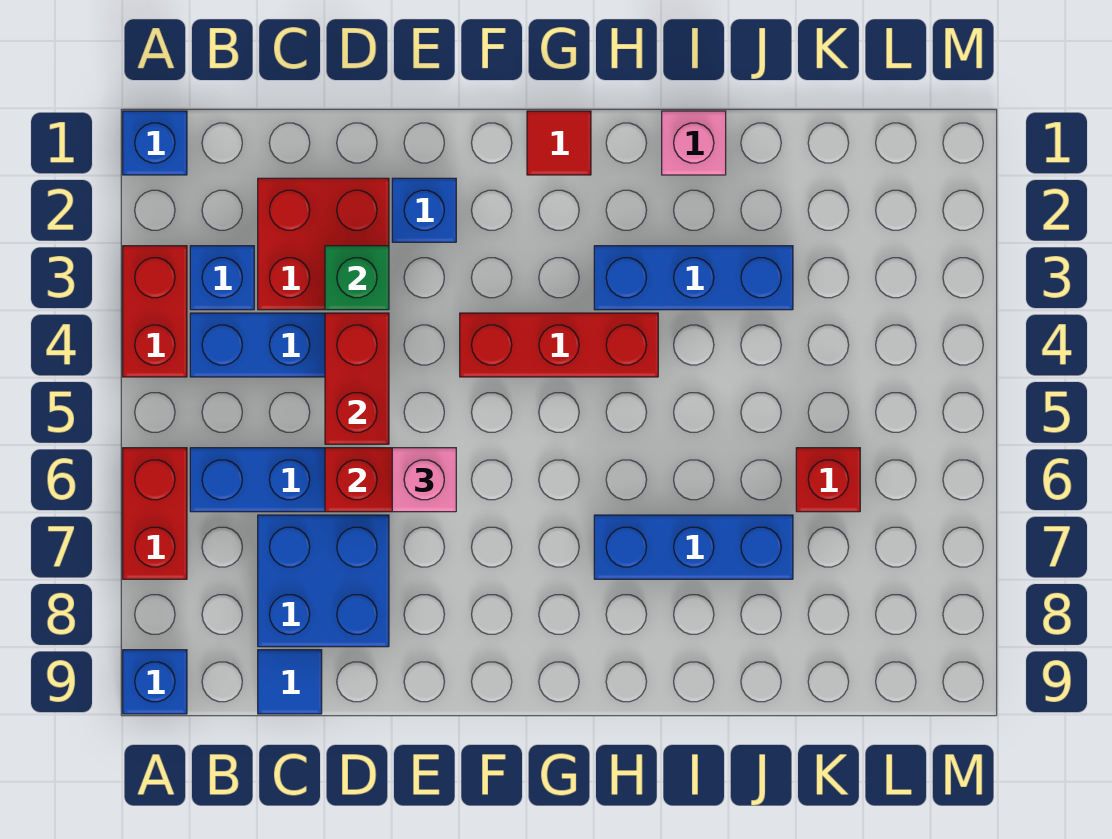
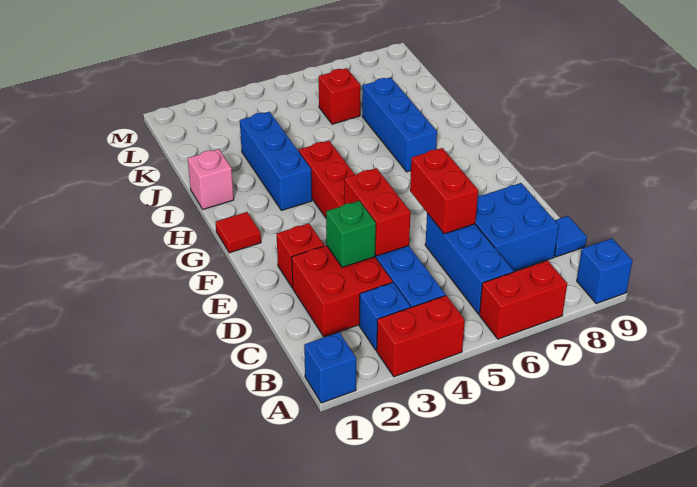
red 1x2 brick [325,313,389,444] -> red 1x2 brick turned to [344,168,411,256]
blue 1x1 brick [392,178,456,242] -> red 1x1 brick [277,223,324,288]
pink 1x1 brick [392,448,456,512] -> none

